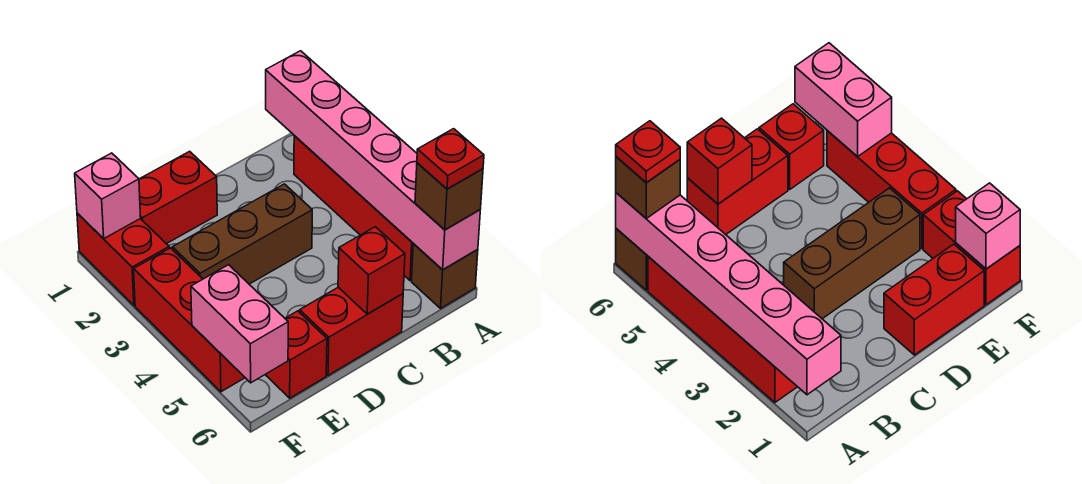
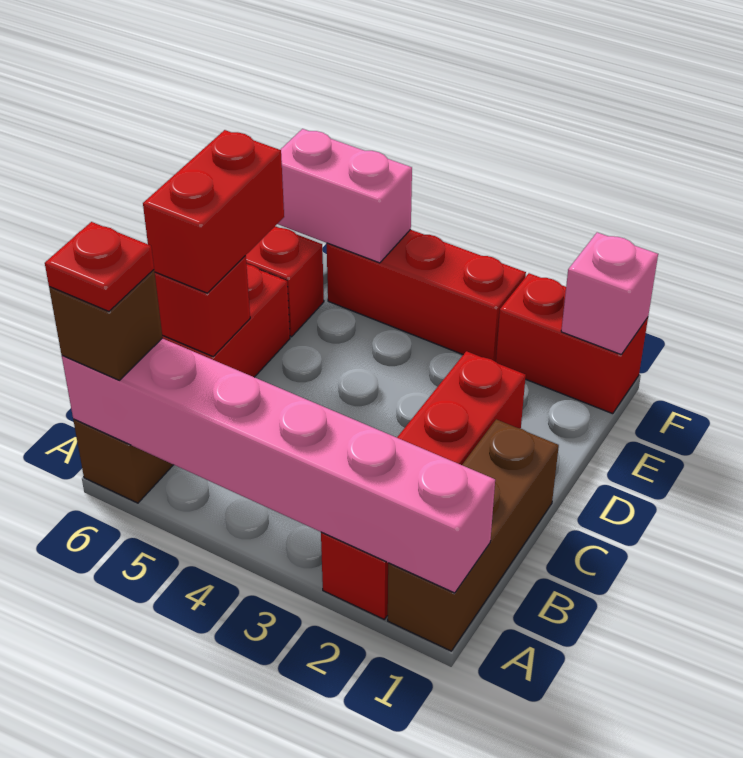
red 1x4 brick [294,136,413,281] -> red 1x4 brick turned to [321,351,526,619]
brown 1x3 brick [172,184,312,284] -> brown 1x3 brick moved to [388,419,559,651]
red 1x2 brick [139,151,217,244] -> red 1x2 brick moved to [143,130,284,293]

